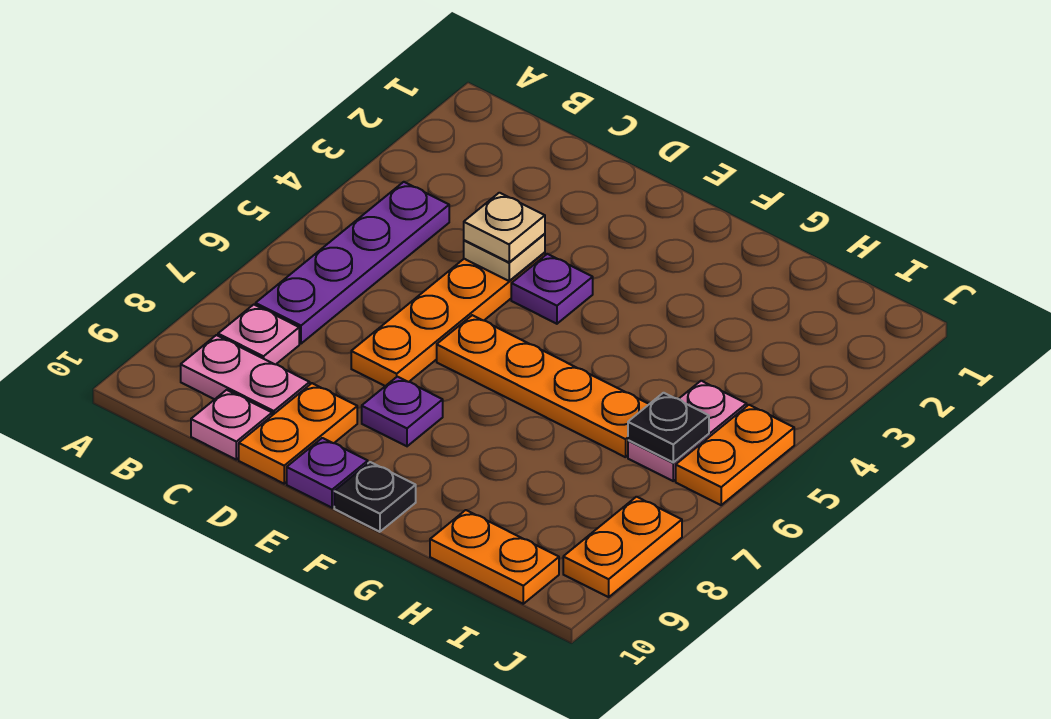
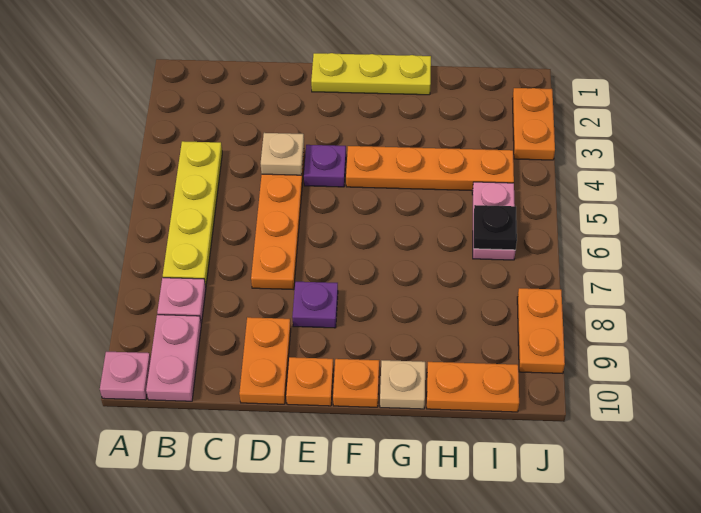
purple 1x4 plate [256,182,449,344] -> yellow 1x4 plate [163,141,222,286]
pink 1x2 plate [181,335,310,415] -> pink 1x2 plate turned to [146,315,201,401]
pink 1x1 plate [191,390,272,460] -> pink 1x1 plate moved to [100,352,151,400]
tan 1x1 plate [464,193,545,262] -> tan 1x1 plate moved to [380,360,425,409]
none -> yellow 1x3 plate [311,53,431,95]
orange 1x4 plate [437,315,649,457] -> orange 1x4 plate moved to [346,146,514,191]
purple 1x1 plate [287,438,368,508] -> orange 1x1 plate [286,357,333,406]
black 1x1 plate [334,462,416,532] -> orange 1x1 plate [333,359,379,407]
orange 1x2 plate [676,405,794,505] -> orange 1x2 plate moved to [512,88,555,160]

